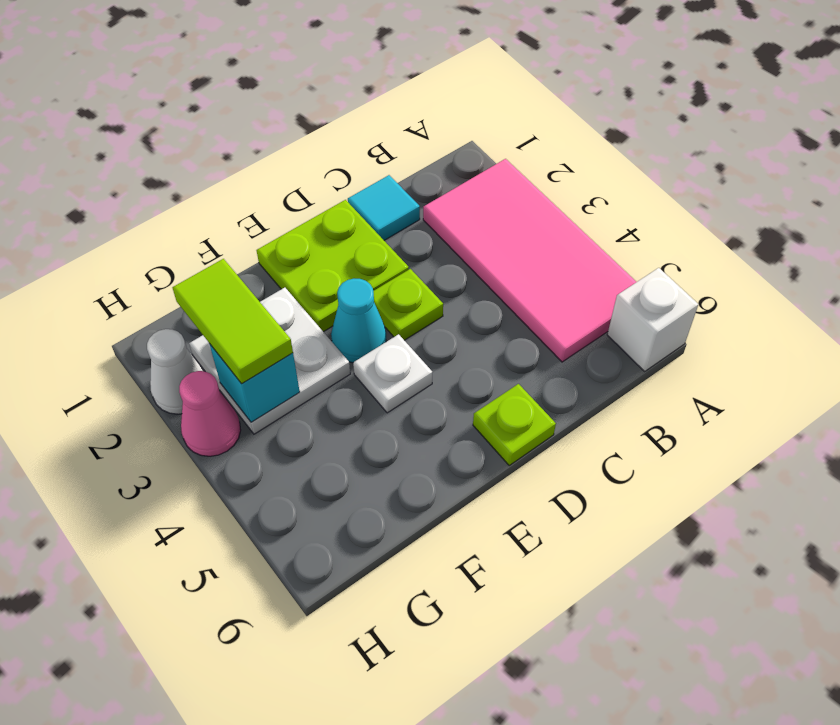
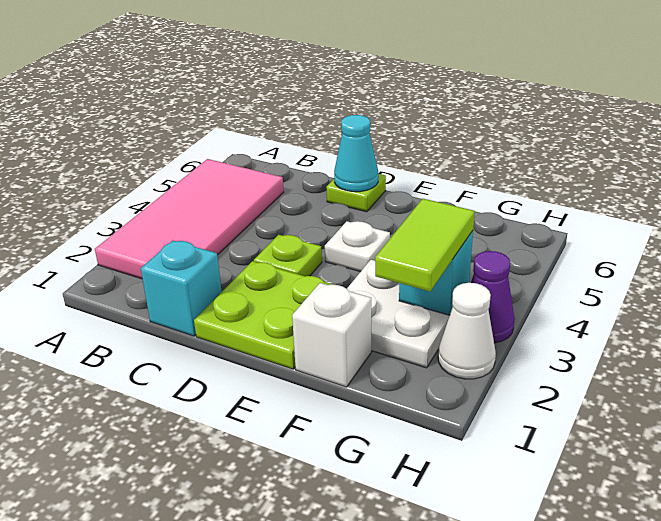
white 1x1 brick [607,268,698,371] -> white 1x1 brick moved to [292,283,371,387]
cyan 1x1 tile [348,175,420,240] -> cyan 1x1 brick [141,240,222,336]
cyan 1x1 cone [331,279,386,363] -> cyan 1x1 cone moved to [334,115,378,192]
pink 1x1 cone [179,371,241,456] -> purple 1x1 cone [471,251,515,343]

